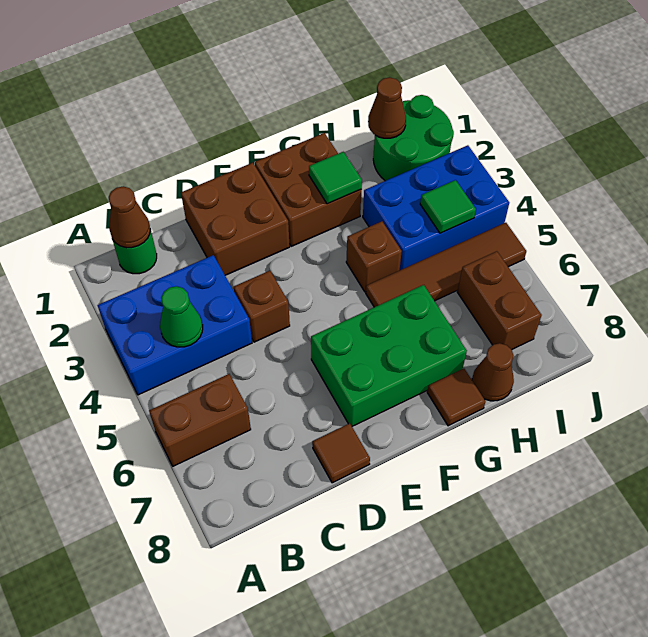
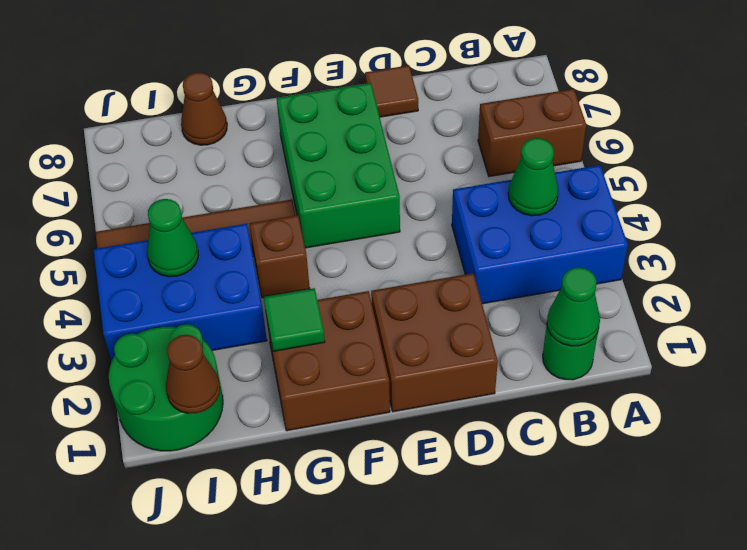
brown 1x1 cone [109,186,150,248] -> green 1x1 cone [547,267,600,346]
brown 1x1 brick [234,271,290,342] -> none
green 2x3 brick [311,285,467,426] -> green 2x3 brick turned to [277,83,400,248]
brown 1x1 tile [427,369,485,426] -> none
green 1x1 tile [420,180,476,233] -> green 1x1 cone [147,199,198,277]
brown 1x2 brick [457,251,542,350] -> none

